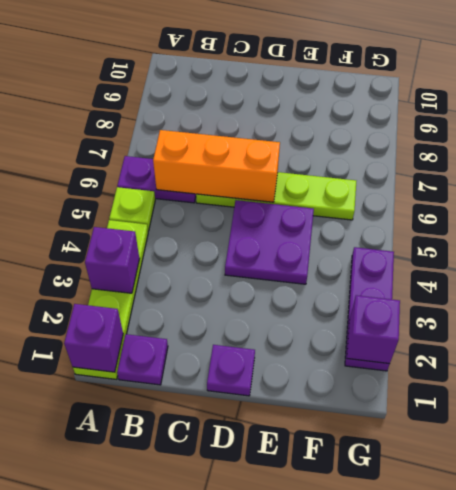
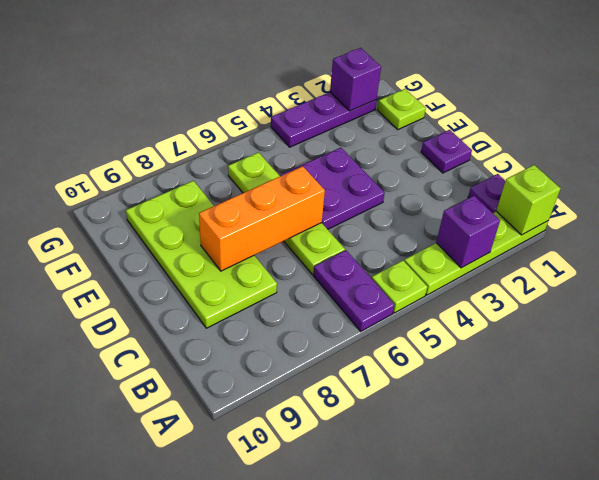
purple 1x1 brick [64,304,123,372] -> lime 1x1 brick [496,165,561,235]
orange 1x3 brick [153,130,280,202] -> orange 1x3 brick turned to [199,166,325,271]
none -> lime 2x4 plate [126,181,277,328]
none -> lime 1x1 plate [377,89,426,129]

